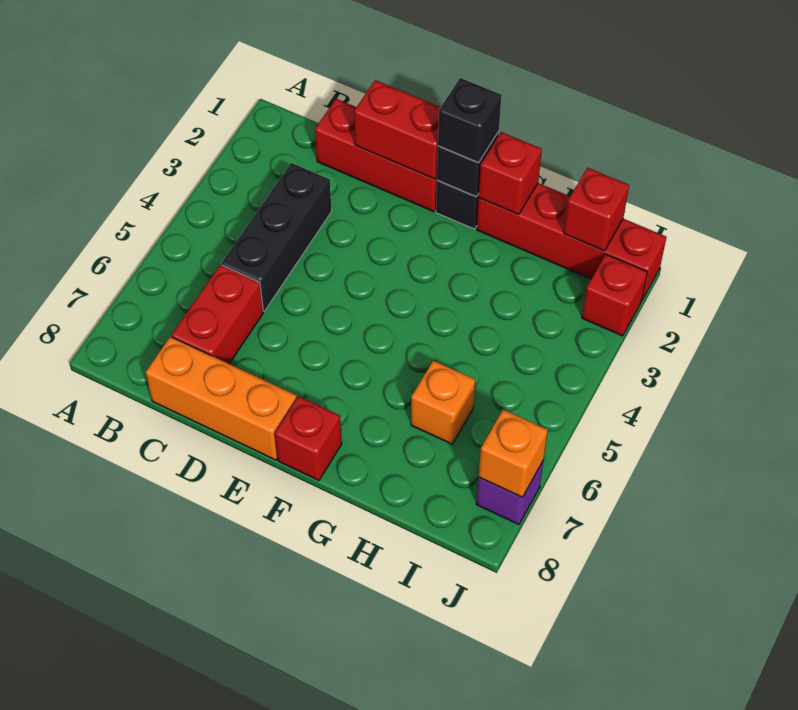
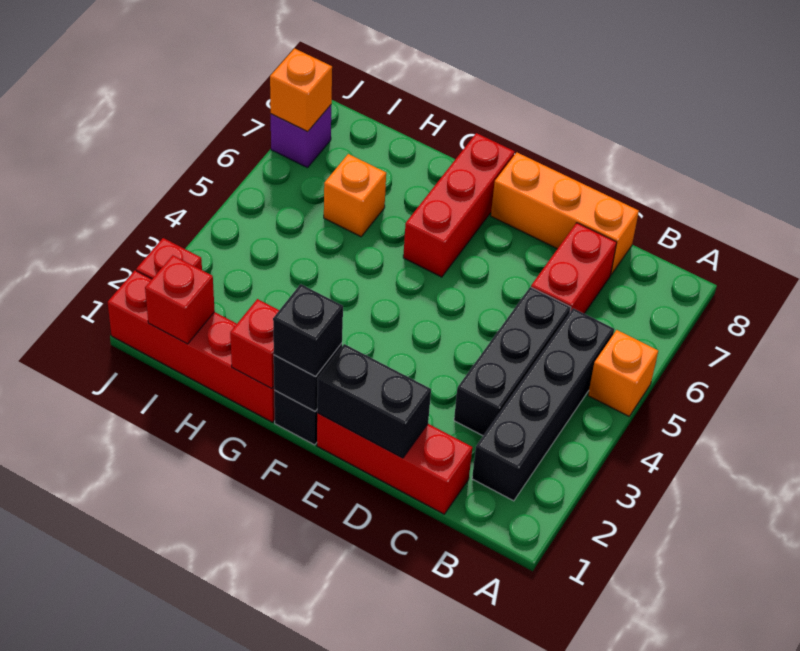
none -> orange 1x1 brick [588,330,658,416]
none -> black 1x4 brick [472,308,614,501]
red 1x2 brick [354,80,441,179] -> black 1x2 brick [317,344,431,458]
red 1x1 brick [275,396,342,481] -> red 1x3 brick [403,133,515,277]

